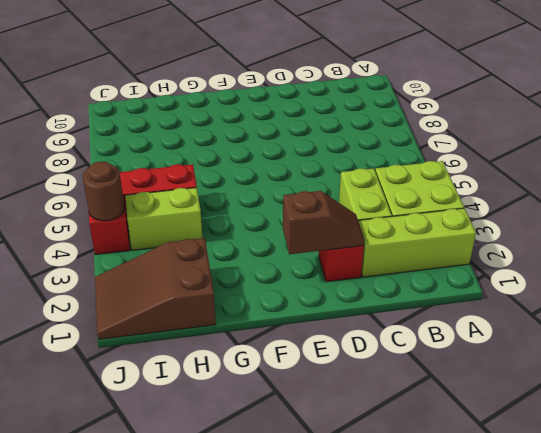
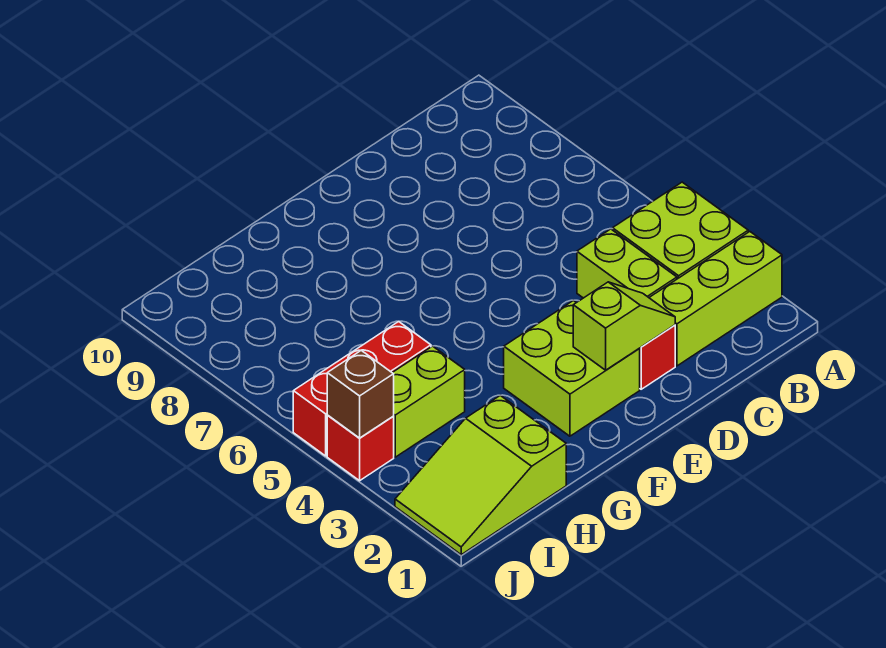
brown 1x2 slope [283,191,365,254] -> lime 1x2 slope [573,282,675,370]
none -> lime 2x2 brick [504,300,640,436]
brown 2x3 slope [95,238,216,340] -> lime 2x3 slope [395,395,566,555]
brown 1x1 round brick [83,162,124,221] -> brown 1x1 brick [327,350,394,438]

